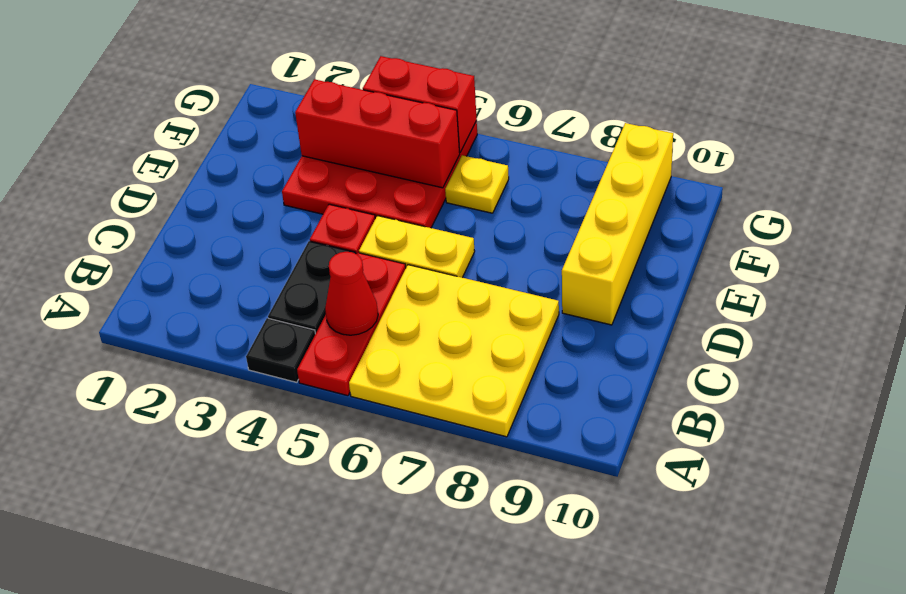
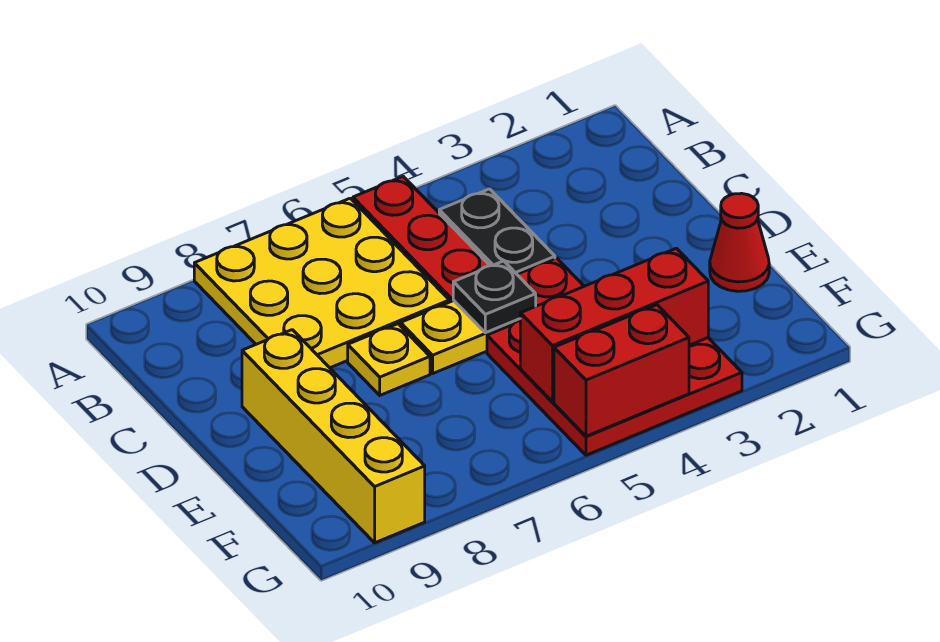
black 1x1 plate [246,318,315,382] -> black 1x1 plate moved to [453,261,536,333]
red 1x1 cone [325,252,378,335] -> red 1x1 cone moved to [710,193,769,291]
yellow 1x1 plate [445,155,509,213] -> yellow 1x1 plate moved to [348,324,430,395]

